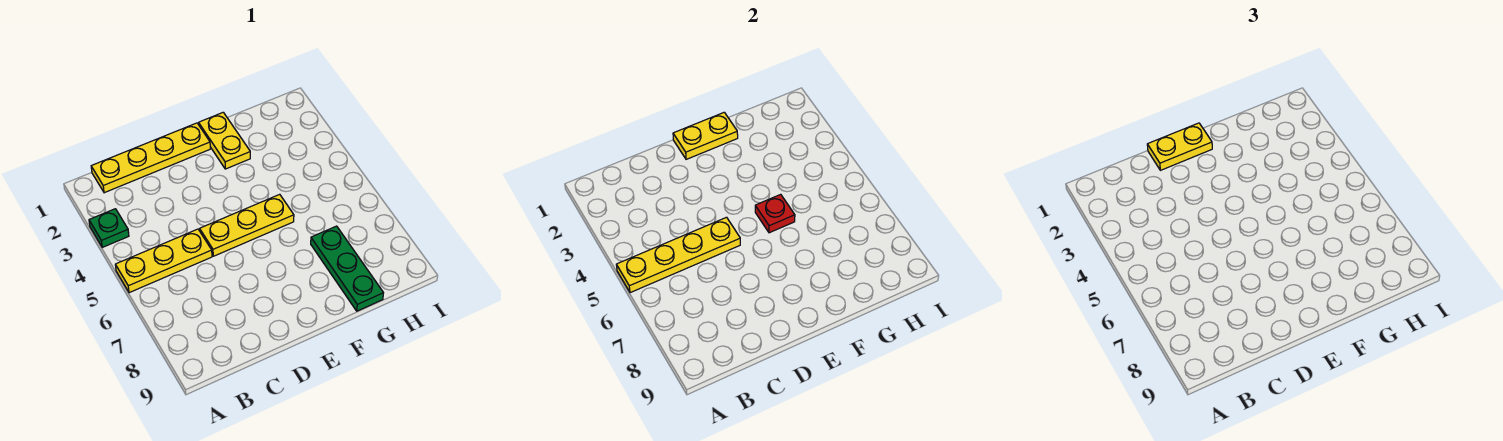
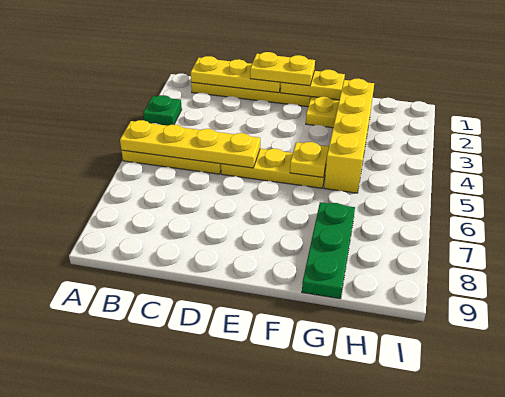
none -> yellow 1x3 plate [191,56,281,93]
red 1x1 plate [755,194,795,233] -> yellow 1x1 plate [290,142,329,177]
none -> yellow 1x4 brick [324,79,374,193]

